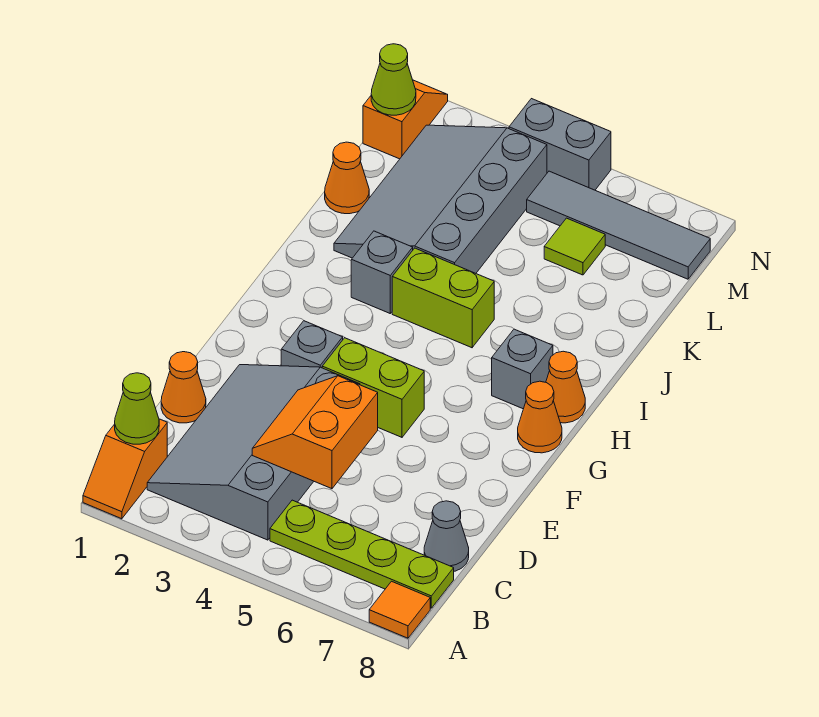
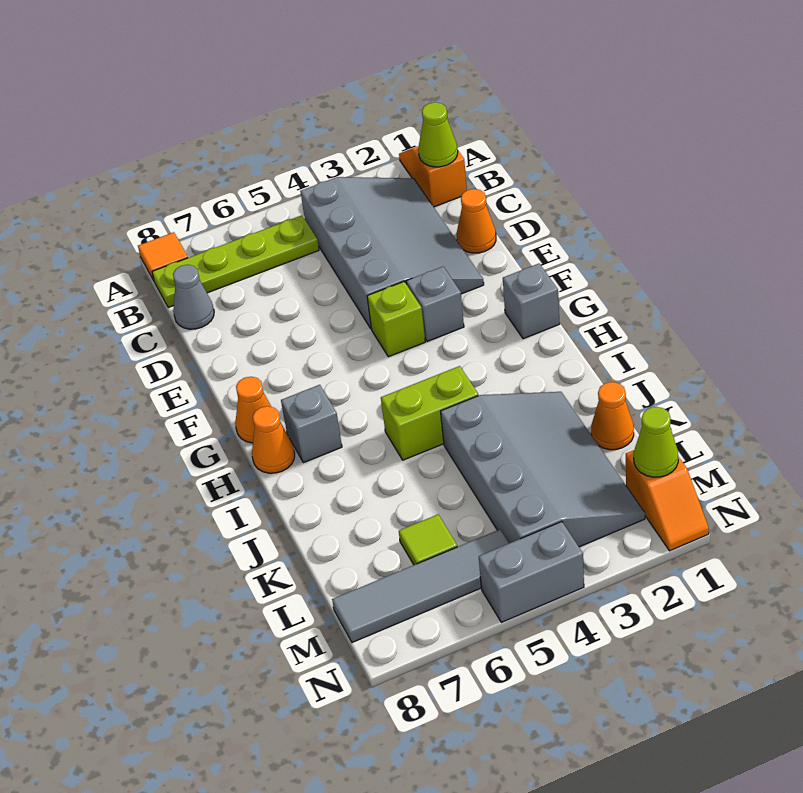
orange 2x2 slope [252,376,378,489] -> none
lime 1x2 brick [322,338,424,437] -> lime 1x1 brick [367,282,425,357]
grey 1x1 brick [351,231,413,313] -> grey 1x1 brick moved to [503,264,560,339]

